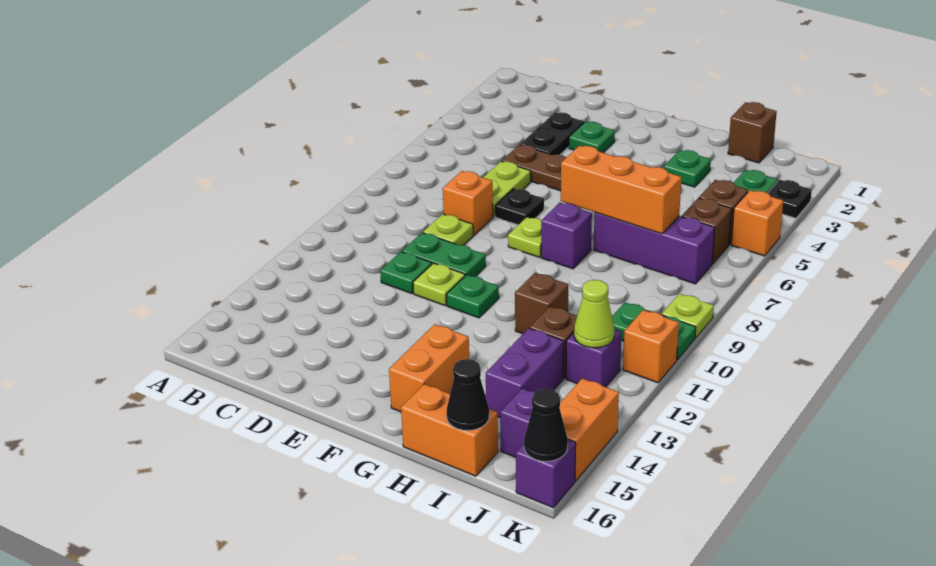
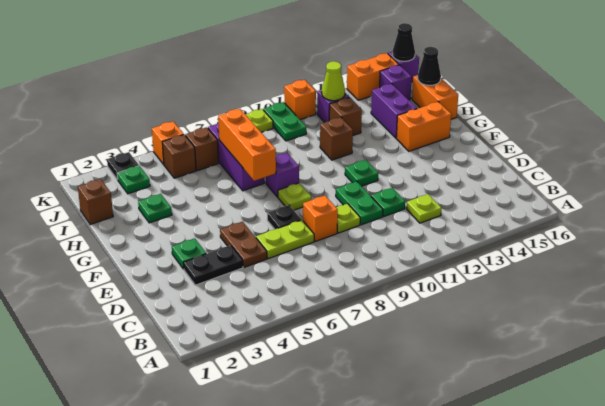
lime 1x1 plate [413,263,465,305] -> lime 1x1 plate moved to [407,194,441,223]
purple 1x2 brick [486,328,564,418] -> purple 1x2 brick turned to [371,84,417,138]

